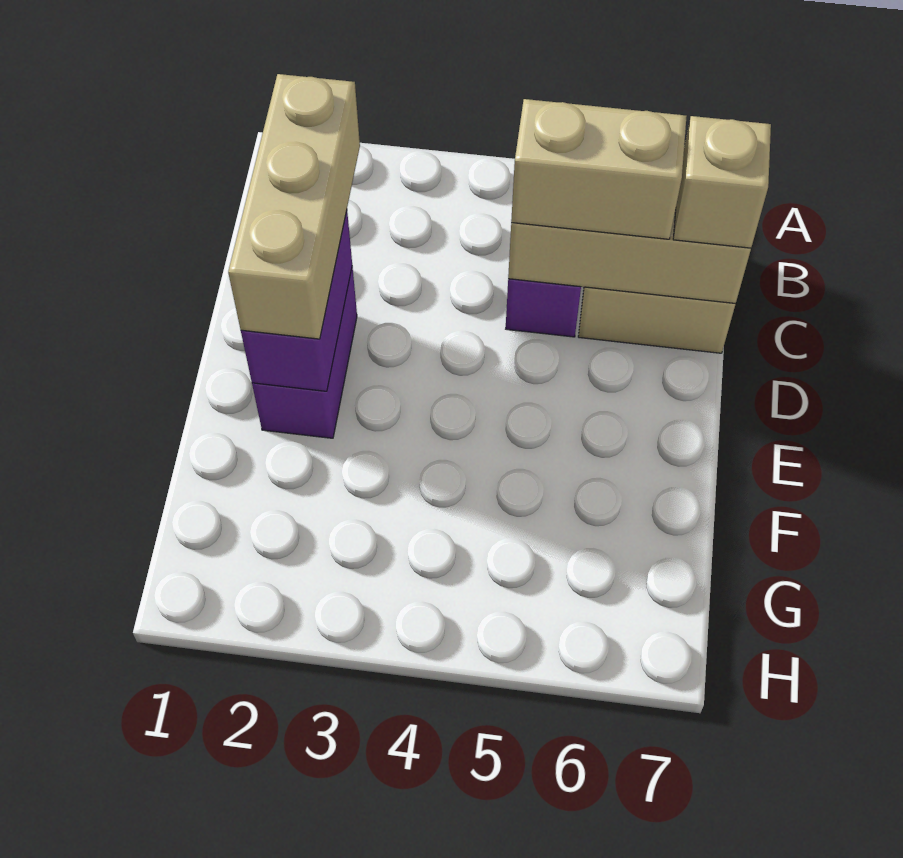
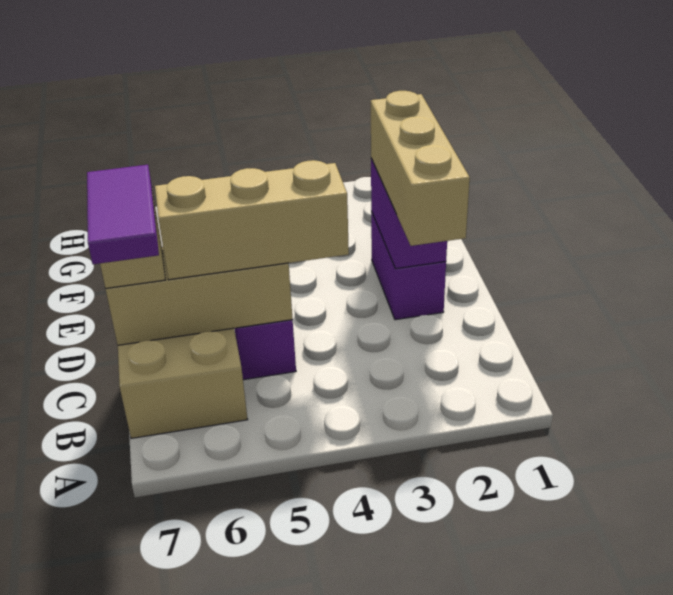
none -> purple 1x2 tile [87,165,159,264]
tan 1x2 brick [511,99,687,239] -> tan 1x3 brick [155,160,349,280]

